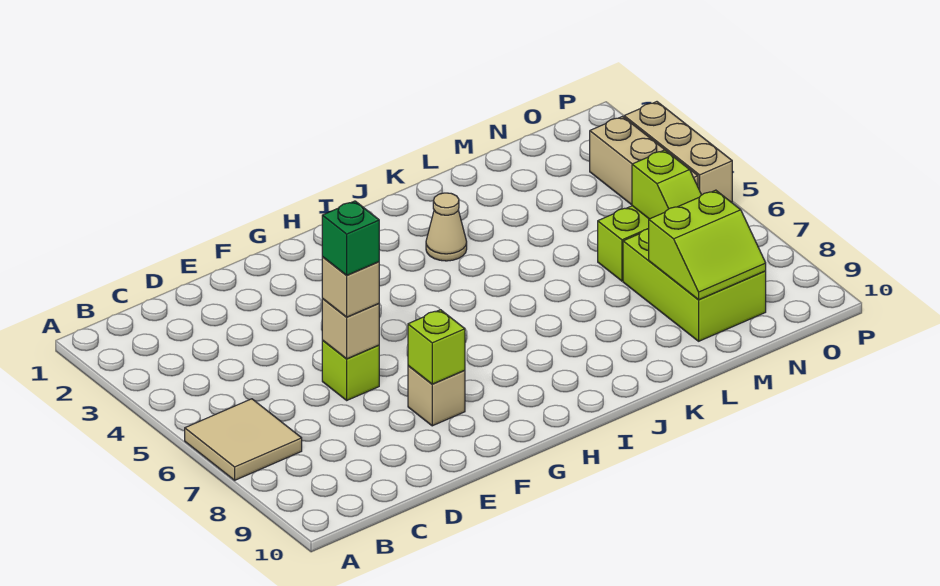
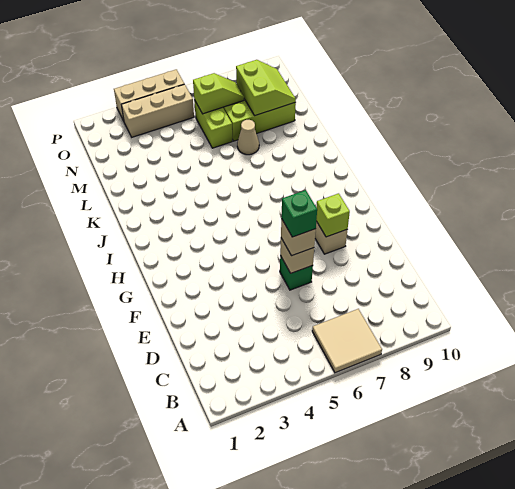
lime 1x1 brick [322,341,379,400] -> green 1x1 brick [280,256,313,290]
tan 1x1 cone [426,193,467,261] -> tan 1x1 cone moved to [237,120,259,155]

